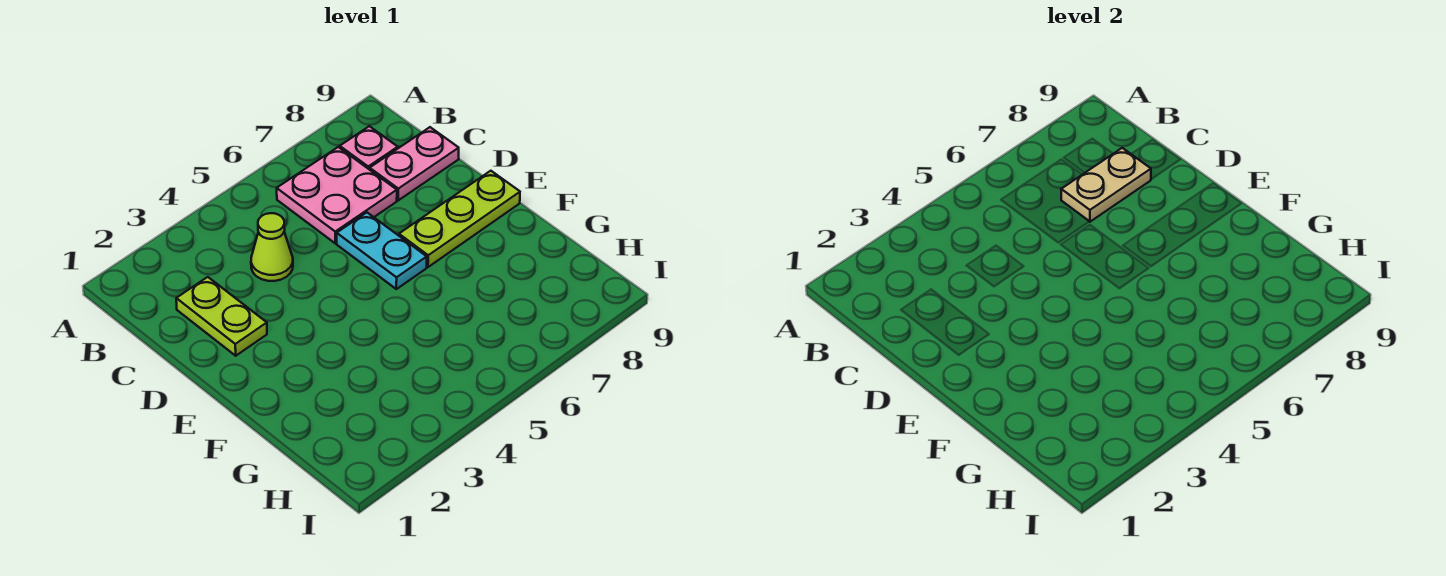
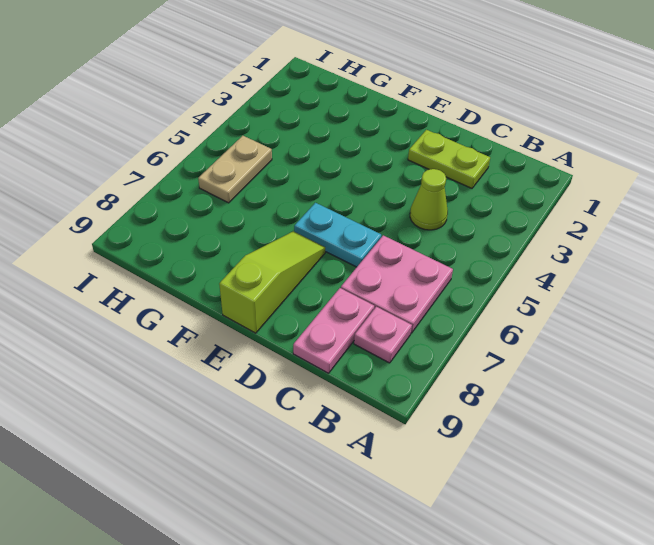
tan 1x2 plate [1061,148,1151,222] -> tan 1x2 plate moved to [198,136,272,203]
lime 1x3 plate [399,171,520,267] -> lime 1x3 slope [219,231,325,333]

